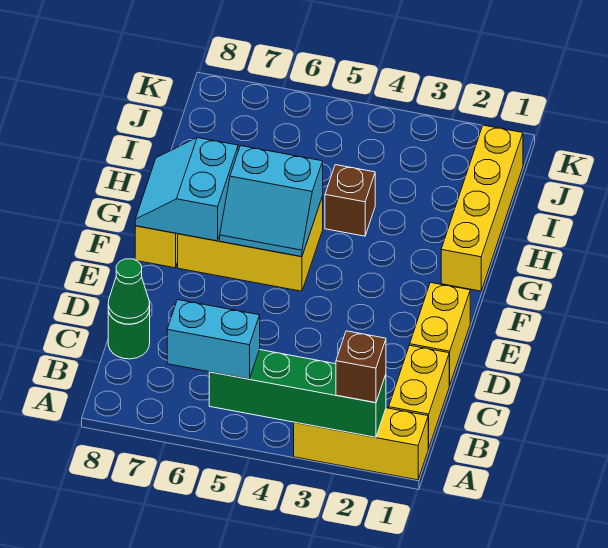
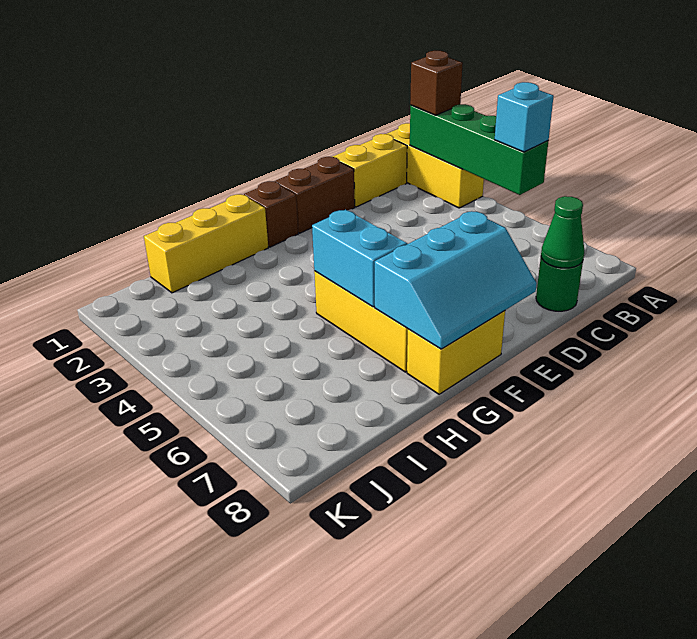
cyan 1x2 brick [167,300,260,379] -> cyan 1x1 brick [495,82,554,152]
yellow 1x2 brick [410,282,470,385] -> brown 1x2 brick [274,157,355,233]
cyan 2x2 slope [135,138,238,241] -> cyan 2x3 slope [375,211,537,349]
yellow 1x4 brick [441,125,523,291] -> yellow 1x3 brick [144,194,268,293]
brown 1x1 brick [325,165,375,236] -> brown 1x1 brick moved to [244,181,298,247]

